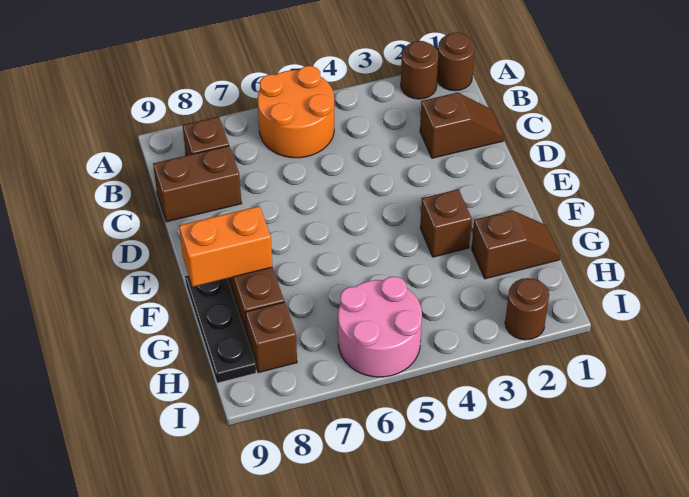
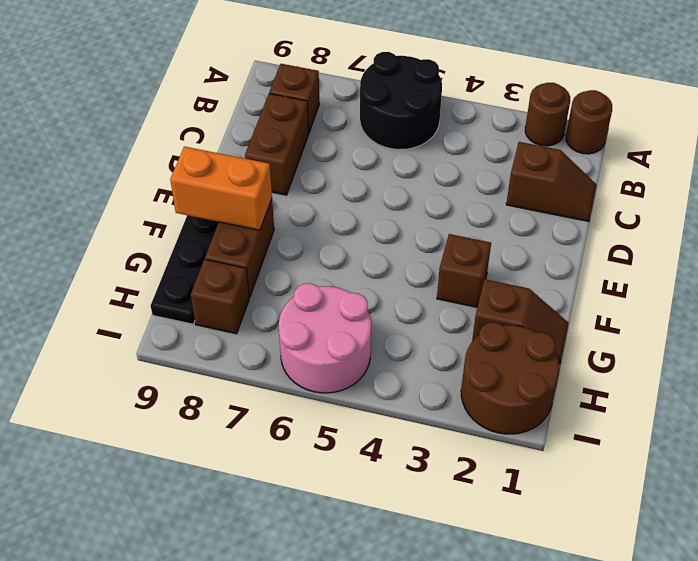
orange 2x2 round brick [258,66,334,158] -> black 2x2 round brick [360,52,442,149]
brown 1x2 brick [153,146,242,222] -> brown 1x2 brick turned to [245,94,309,195]
brown 1x1 round brick [505,278,549,340] -> brown 2x2 round brick [461,323,559,434]

